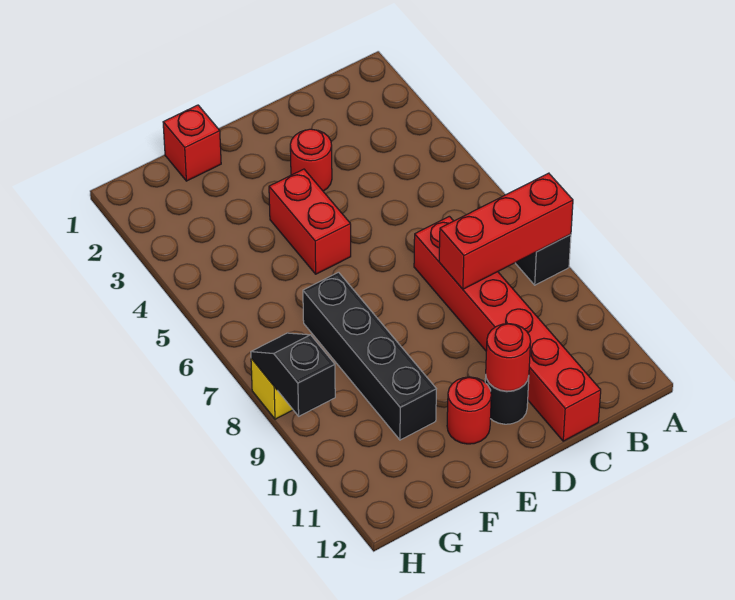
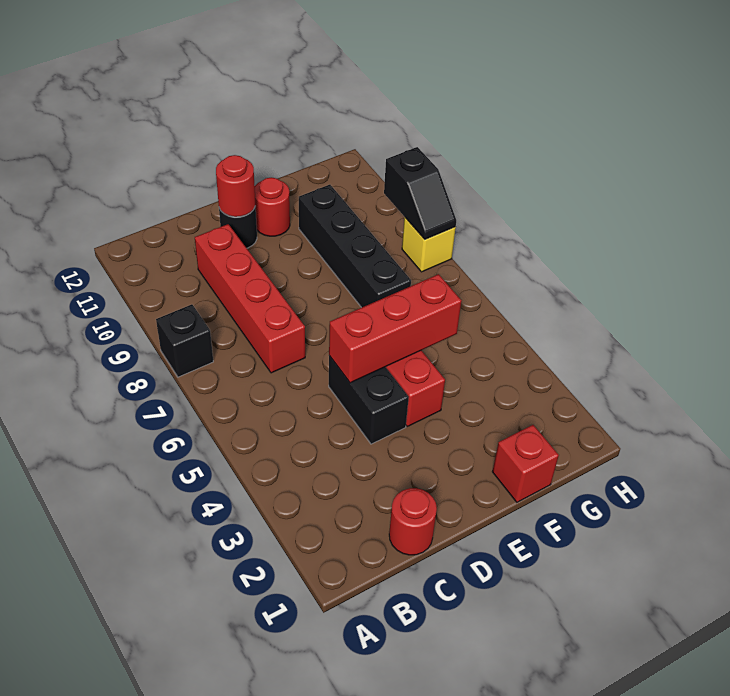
red 1x3 brick [439,173,573,289] -> red 1x3 brick moved to [329,274,461,383]
red 1x6 brick [414,216,601,441] -> red 1x4 brick [195,224,305,373]
red 1x1 round brick [290,129,332,191] -> red 1x1 round brick moved to [389,488,437,555]
none -> black 1x2 brick [329,356,409,444]

